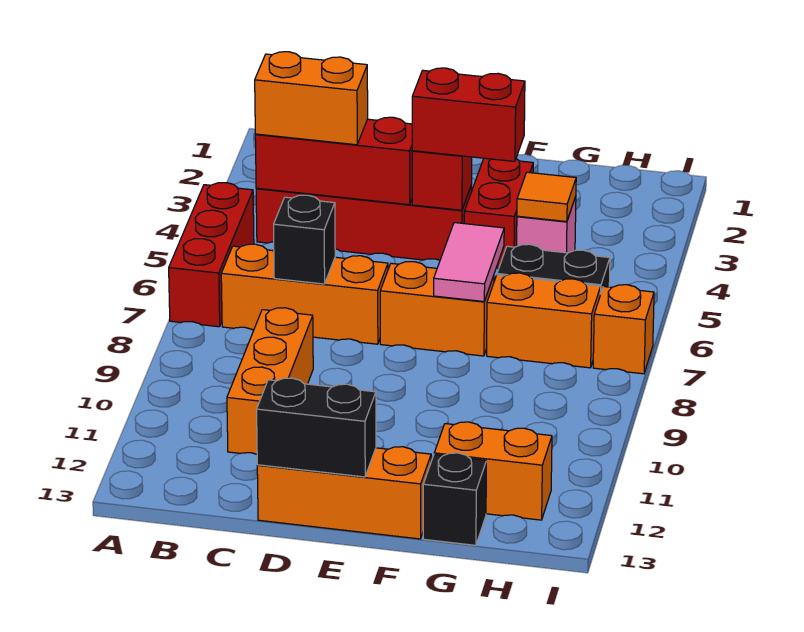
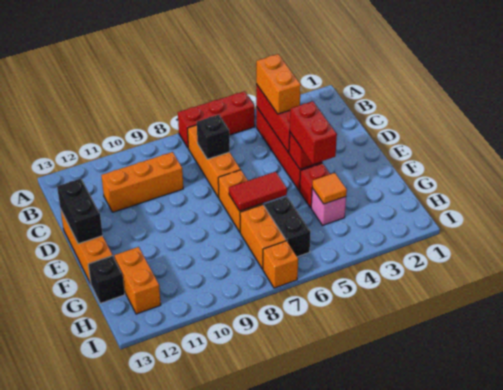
red 1x2 brick [464,158,533,268] -> red 1x1 brick [300,163,330,208]
pink 1x2 tile [434,223,504,302] -> red 1x2 tile [229,172,287,211]

